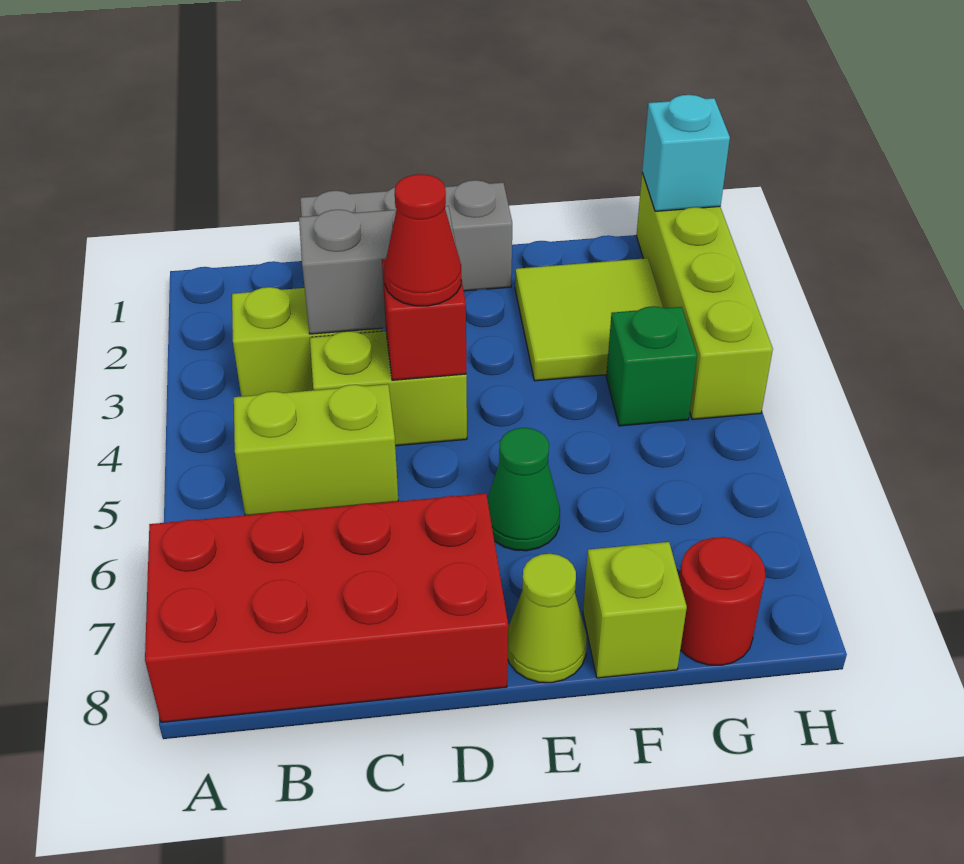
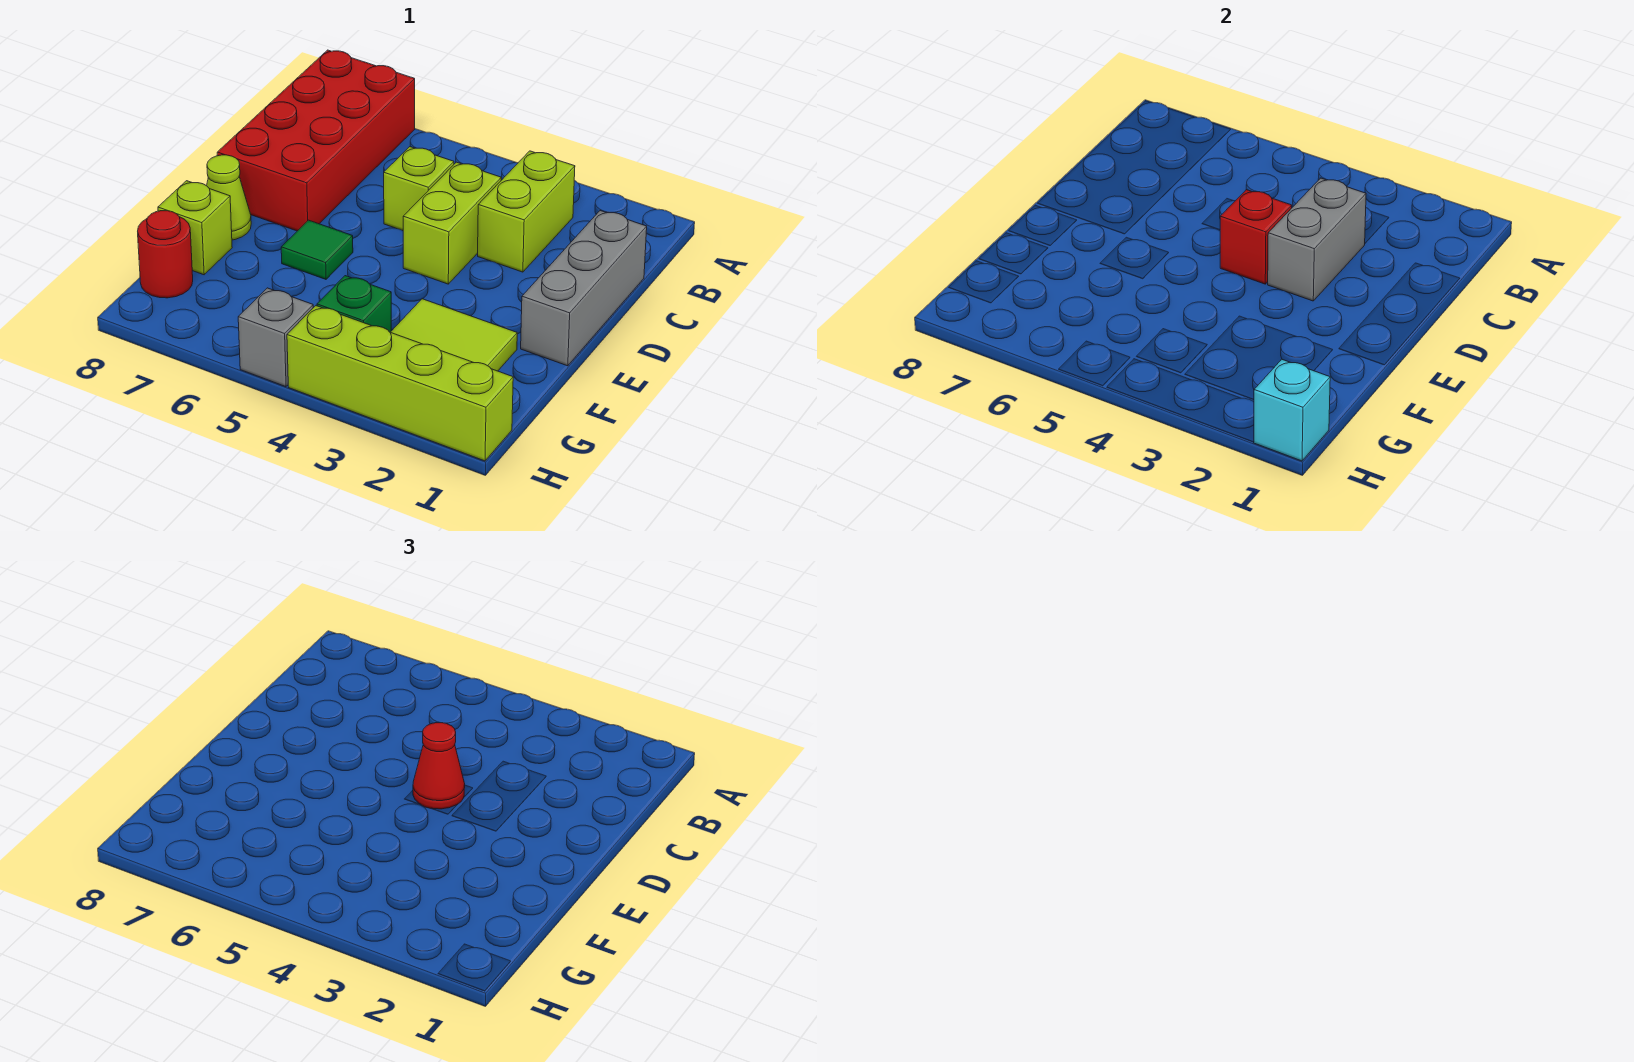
lime 1x2 brick [234,384,398,515] -> lime 1x1 brick [384,147,454,231]
green 1x1 cone [487,428,560,551] -> green 1x1 tile [281,220,353,279]
none -> grey 1x1 brick [238,288,313,387]

